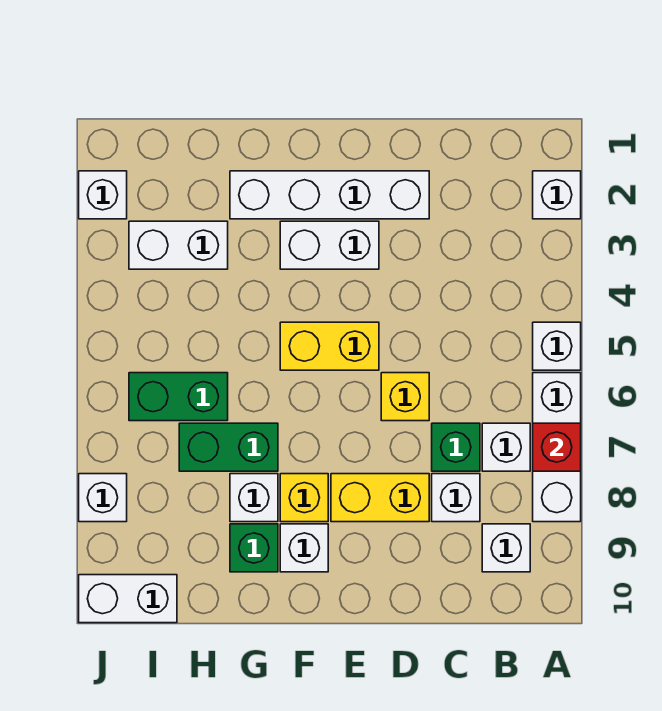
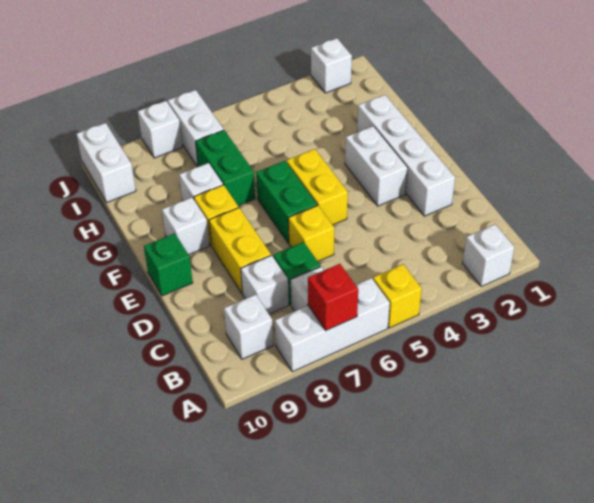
white 1x1 brick [533,322,581,370] -> yellow 1x1 brick [373,264,422,328]
green 1x1 brick [230,524,278,572] -> green 1x1 brick moved to [144,233,193,296]
white 1x2 brick [129,221,228,269] -> white 1x2 brick moved to [168,90,224,167]
green 1x2 brick [129,373,228,421] -> green 1x2 brick moved to [256,161,317,243]

